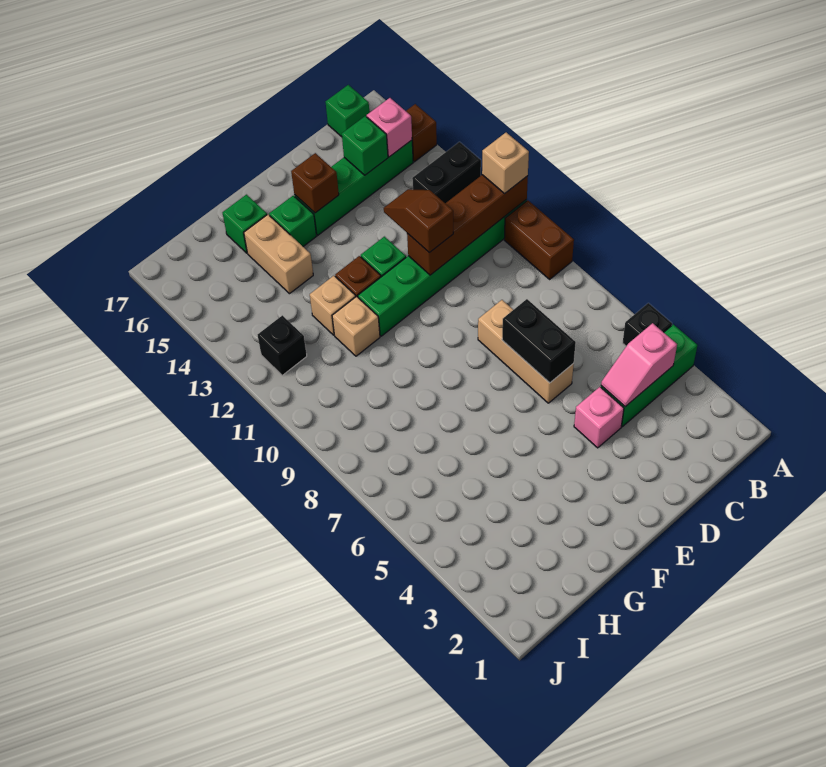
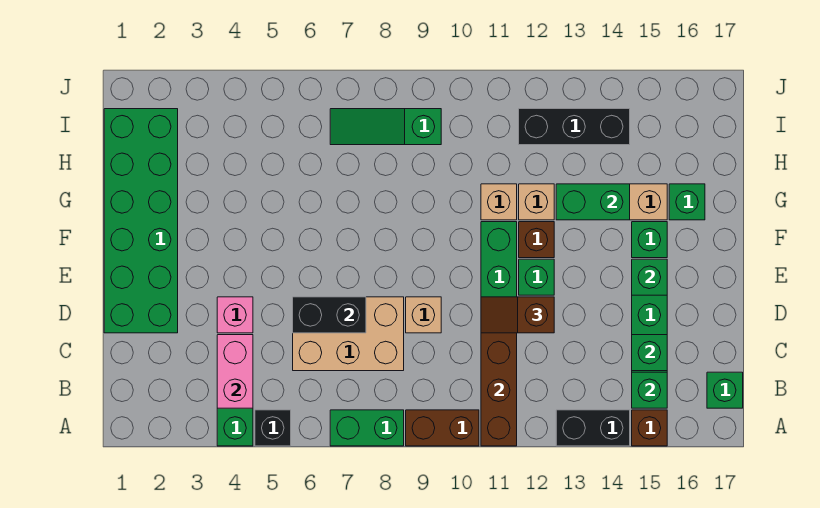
none -> green 1x2 brick [330,410,404,446]
tan 1x1 brick [482,133,529,194] -> tan 1x1 brick moved to [406,297,441,333]
black 1x2 brick [412,142,481,203] -> black 1x2 brick turned to [556,410,630,446]
pink 1x2 slope [601,323,677,407] -> pink 1x2 brick [217,335,253,408]
pink 1x1 brick [367,98,412,157] -> green 1x1 brick [632,372,667,408]
none -> green 2x6 brick [104,109,178,333]
tan 1x3 brick [478,300,574,403] -> tan 2x3 brick [293,297,404,371]
brown 1x2 slope [384,189,453,253] -> brown 1x2 slope turned to [481,297,554,333]
brown 1x1 brick [291,153,339,213] -> green 1x1 brick [632,259,667,295]
none -> green 1x2 brick [556,184,630,220]
none -> green 1x3 slope [330,109,441,145]
black 1x1 brick [258,315,307,375] -> black 1x3 brick [519,109,630,145]

